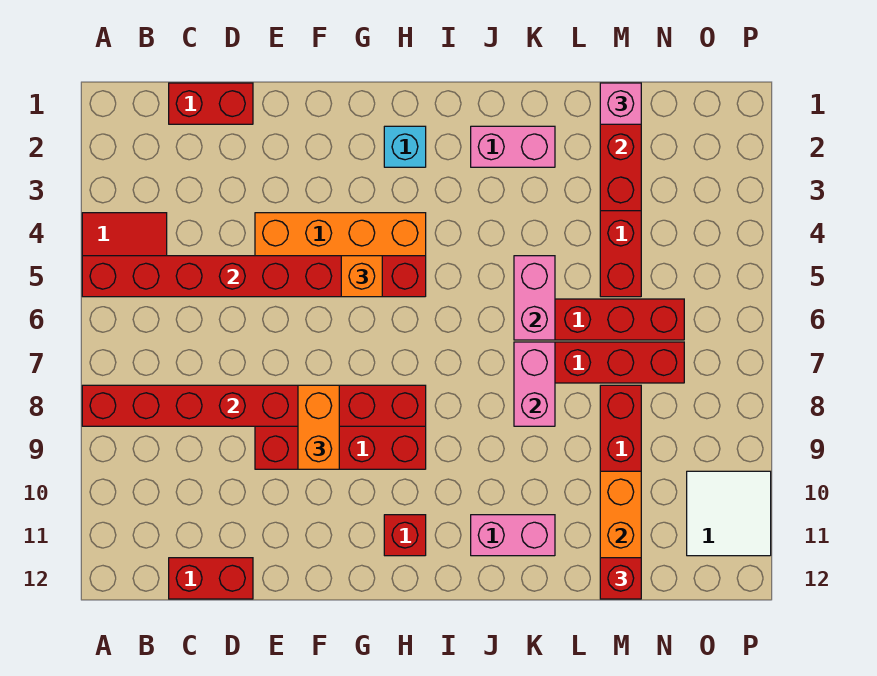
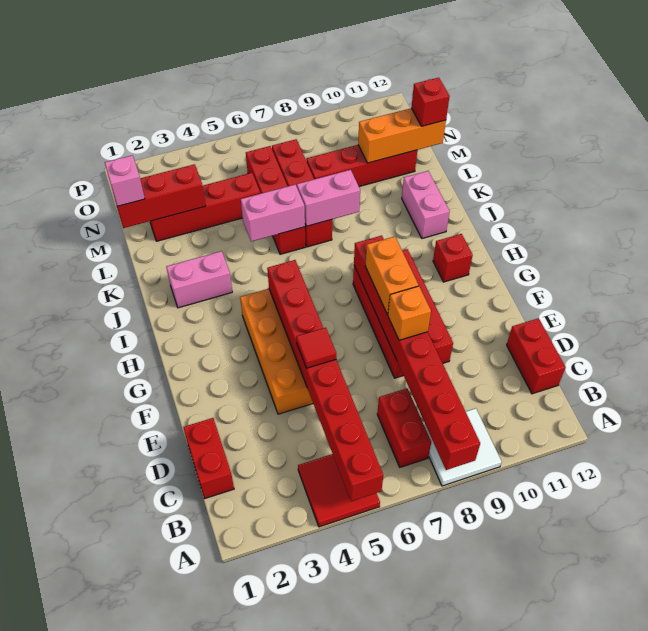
none -> red 1x2 brick [377,388,431,467]
none -> red 1x1 tile [296,328,336,368]
orange 1x2 brick [298,385,339,469] -> orange 1x2 brick turned to [365,237,419,314]
orange 1x1 brick [341,256,382,297] -> orange 1x1 brick moved to [388,286,431,340]
cyan 1x1 brick [384,126,426,167] -> none
pink 1x2 brick [471,126,555,167] -> pink 1x2 brick turned to [166,251,232,308]
white 2x2 tile [687,471,771,556] -> white 2x2 tile moved to [424,408,502,486]

